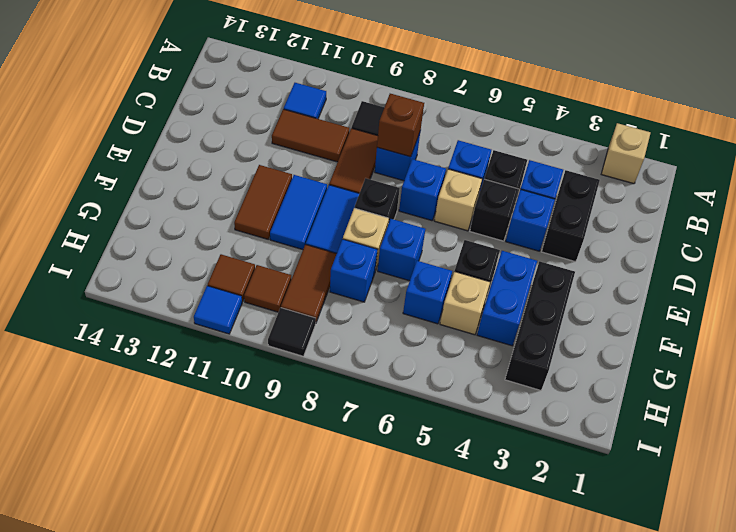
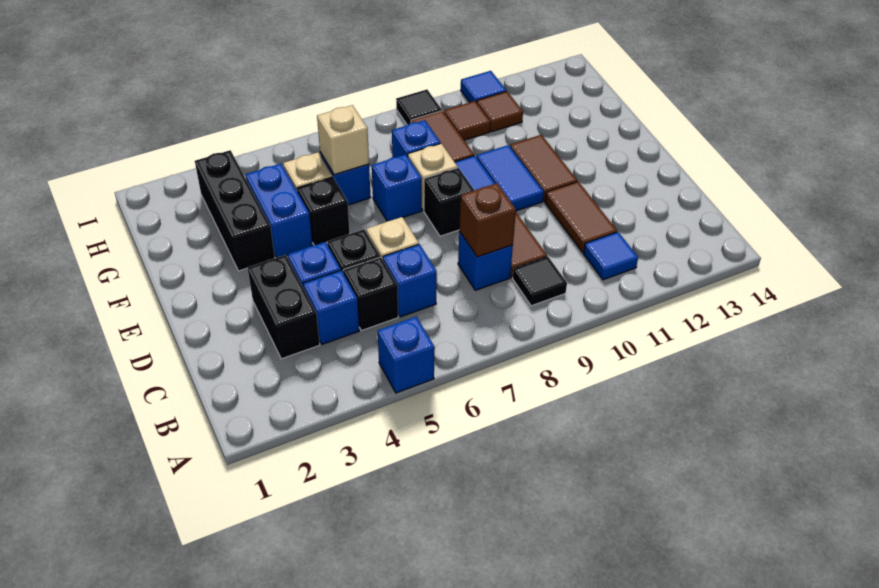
tan 1x1 brick [601,123,650,184] -> tan 1x1 brick moved to [317,105,369,175]
brown 1x2 tile [272,109,349,162] -> brown 1x2 tile turned to [545,182,617,252]
blue 1x1 brick [399,159,446,221] -> blue 1x1 brick moved to [378,316,435,393]

